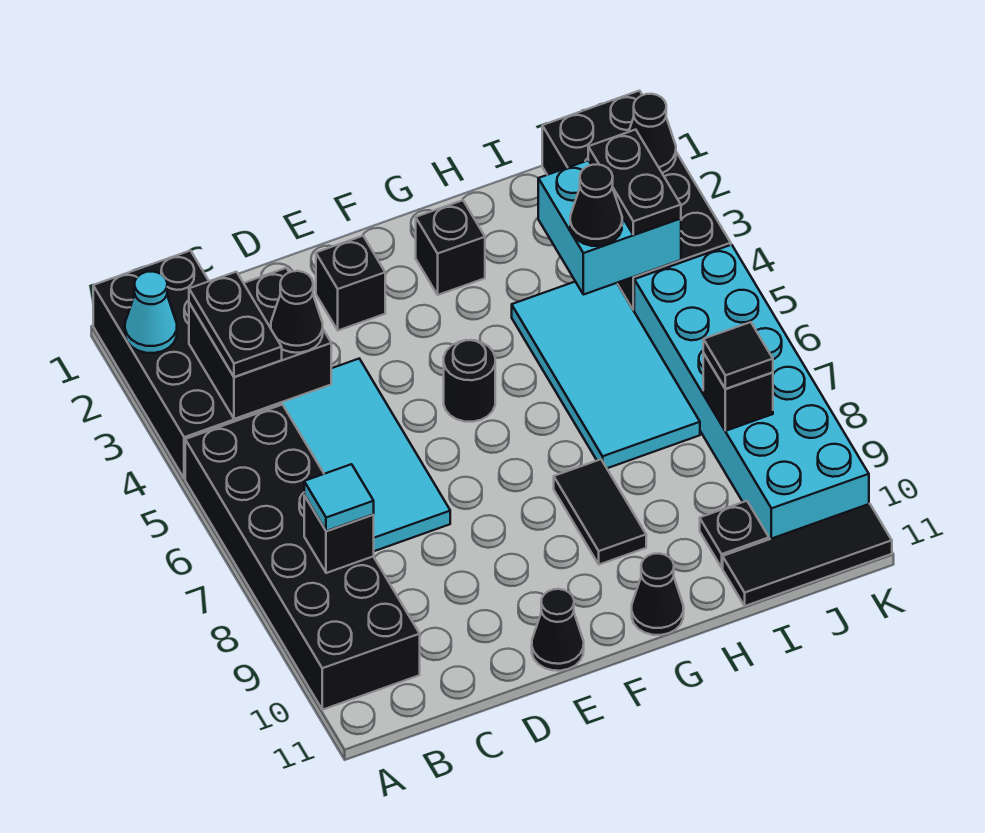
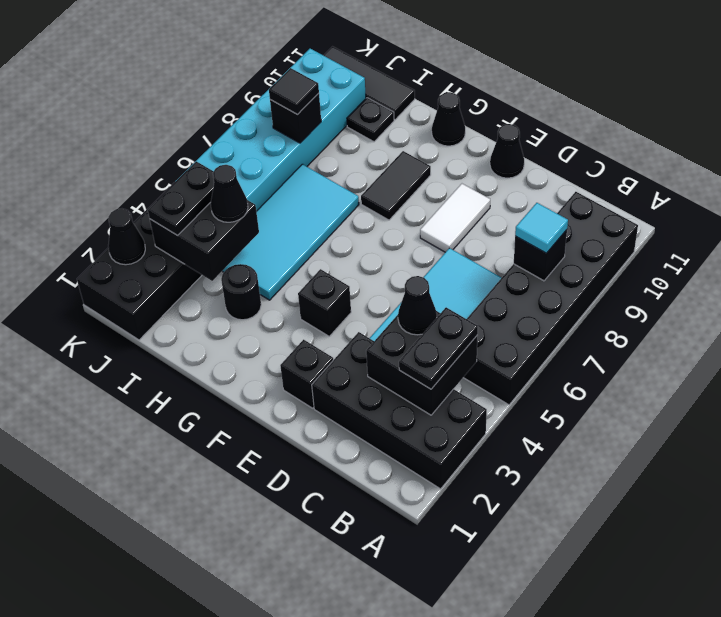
black 2x4 brick [93,251,282,479] -> black 2x4 brick turned to [312,332,487,489]
cyan 1x1 cone [125,271,177,353] -> none
none -> white 1x2 tile [420,184,490,252]
black 1x1 round brick [444,340,495,422] -> black 1x1 round brick moved to [221,264,261,320]
black 1x1 brick [416,200,485,295] -> black 1x1 brick moved to [298,269,351,336]
cyan 2x2 brick [538,160,681,295] -> black 2x2 brick [150,200,259,281]

